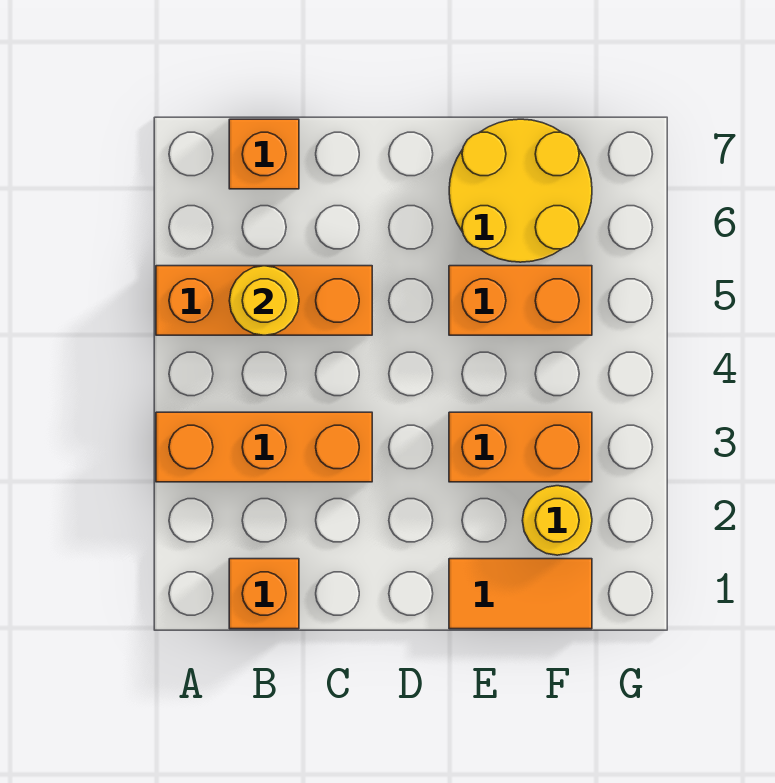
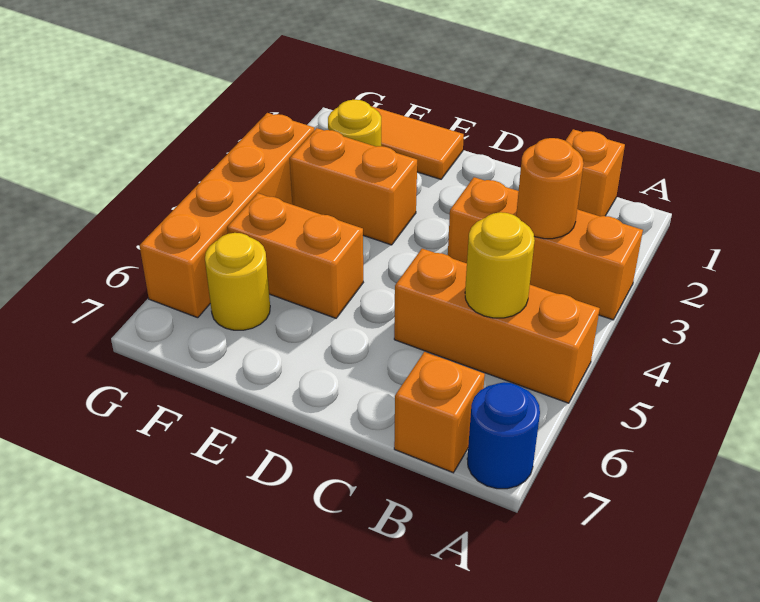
none -> blue 1x1 round brick [467,382,540,489]
none -> orange 1x1 round brick [516,138,584,239]
yellow 2x2 round brick [449,119,592,262] -> yellow 1x1 round brick [205,233,270,330]
none -> orange 1x4 brick [139,113,314,318]

